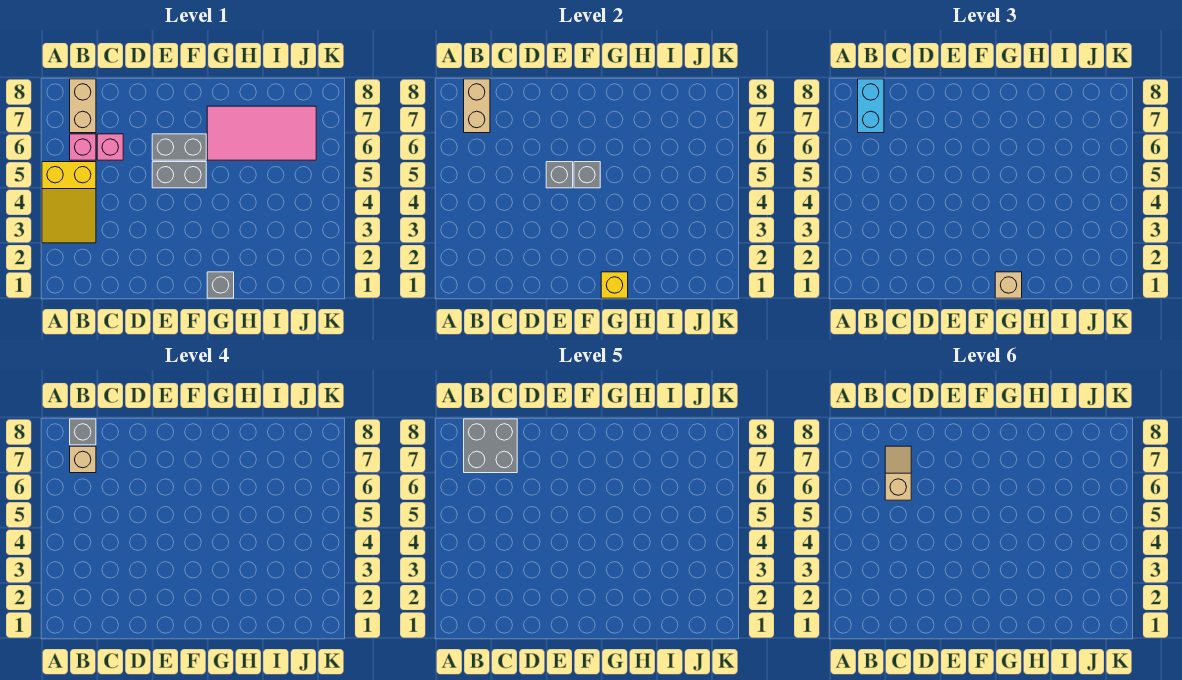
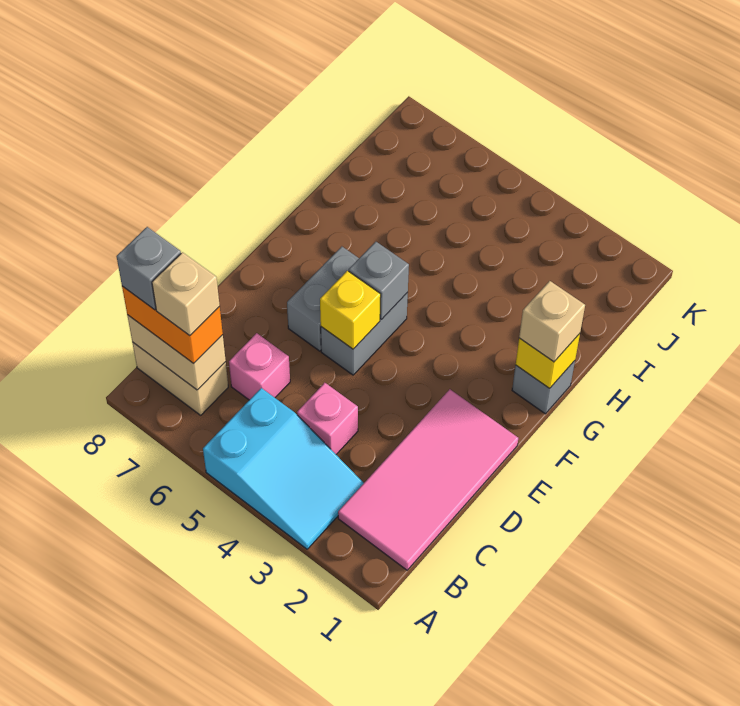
yellow 2x3 slope [42,162,96,243] -> cyan 2x3 slope [203,388,364,549]
pink 1x1 brick [70,134,96,160] -> pink 1x1 brick moved to [297,383,358,454]
cyan 1x2 brick [858,79,884,133] -> orange 1x2 brick [122,286,223,364]
grey 2x2 brick [464,419,517,473] -> none
tan 1x2 slope [885,446,911,500] -> none
grey 1x1 brick [546,162,573,188] -> yellow 1x1 brick [320,271,381,349]
pink 2x4 tile [207,106,316,160] -> pink 2x4 tile moved to [338,389,518,570]

